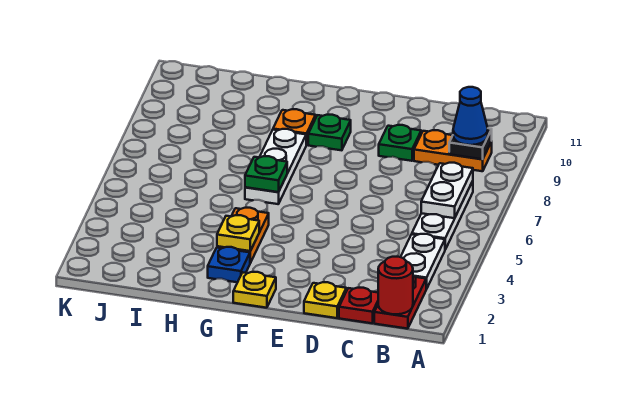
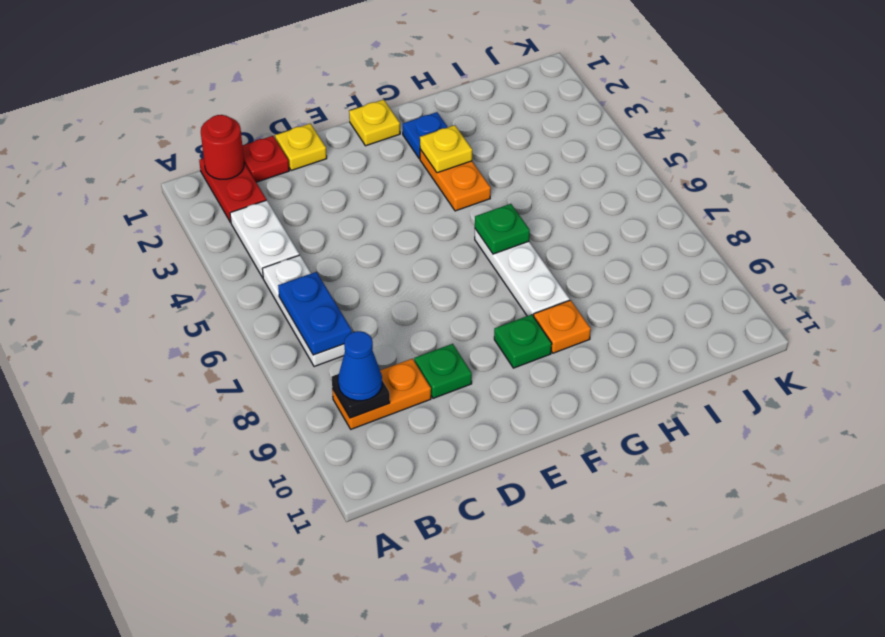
white 1x2 plate [421,163,473,218] -> blue 1x2 plate [278,272,352,355]

